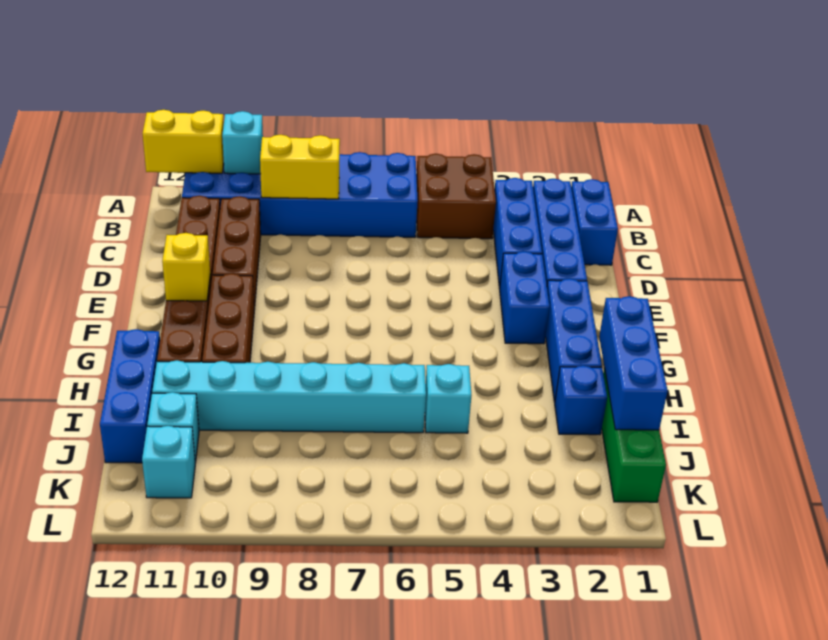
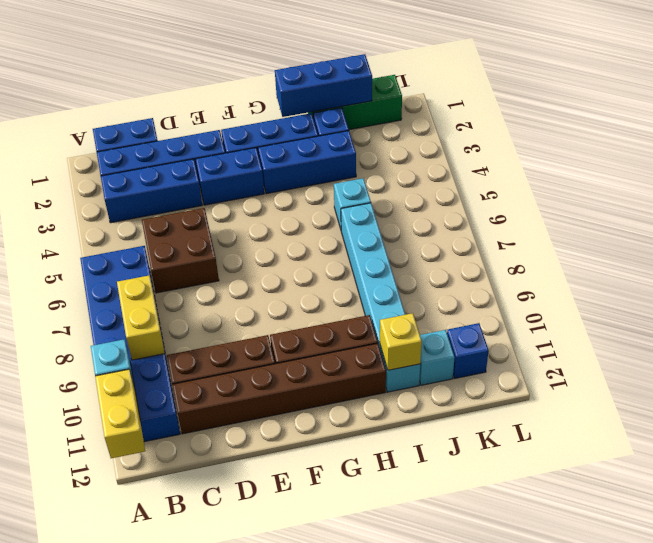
brown 2x2 brick [416,154,496,239] -> brown 2x2 brick moved to [142,208,219,293]
yellow 1x1 brick [162,233,210,301] -> yellow 1x1 brick moved to [380,313,422,370]
blue 1x3 brick [100,329,160,463] -> blue 1x3 brick moved to [258,131,356,194]
cyan 1x1 brick [142,426,195,498] -> blue 1x1 brick [447,323,489,379]

